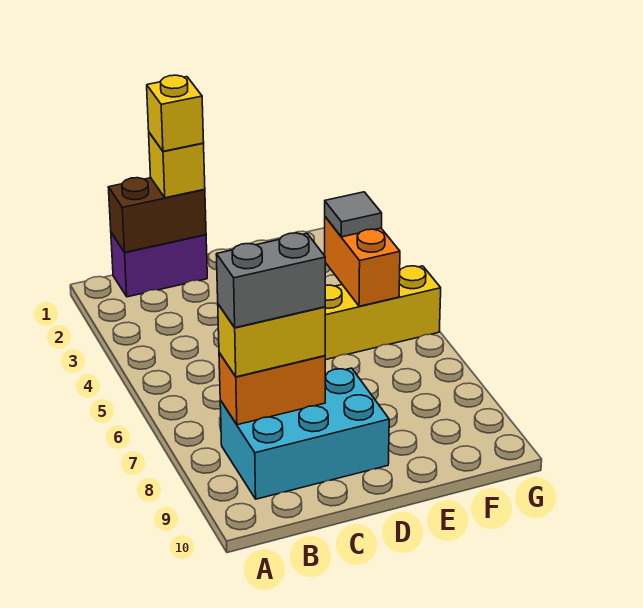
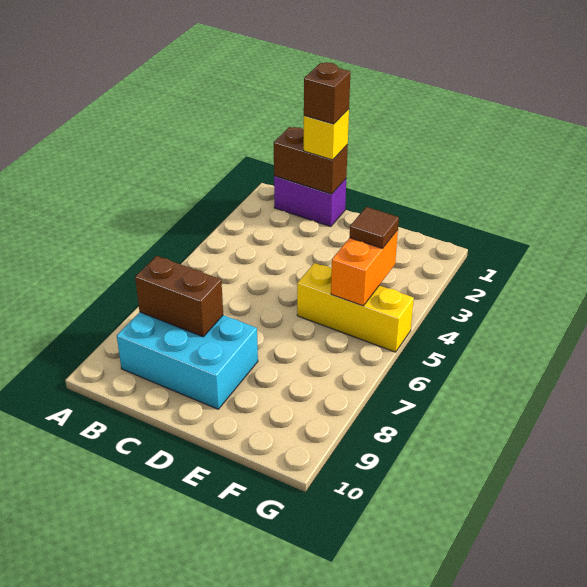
orange 1x2 brick [219,353,325,425] -> brown 1x2 brick [135,256,223,337]
yellow 1x2 brick [218,304,325,377] -> none
grey 1x2 brick [216,233,325,328] -> none
yellow 1x1 brick [147,75,204,151] -> brown 1x1 brick [304,63,350,124]
grey 1x1 tile [325,192,382,237] -> brown 1x1 tile [350,207,399,249]

